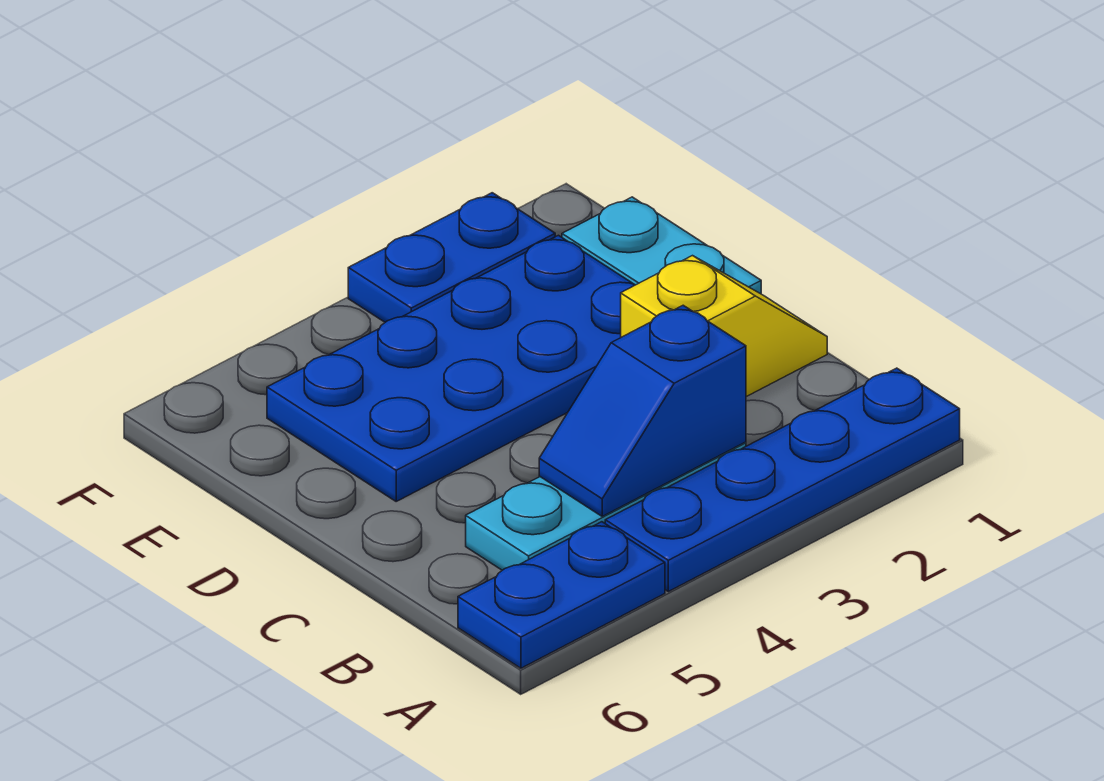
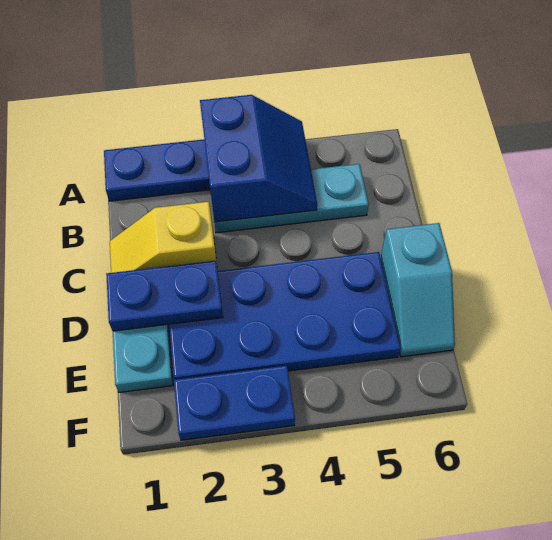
blue 1x2 plate [458,522,665,668] -> blue 1x2 plate moved to [106,261,223,331]
blue 1x2 slope [539,305,746,516] -> blue 2x2 slope [200,95,317,222]
none -> cyan 1x2 slope [380,223,455,357]

